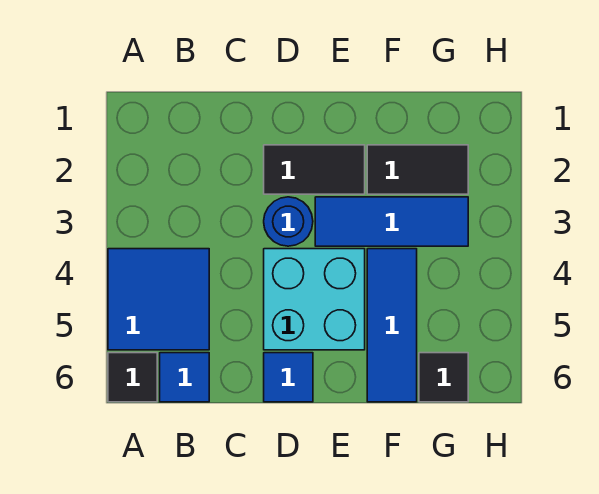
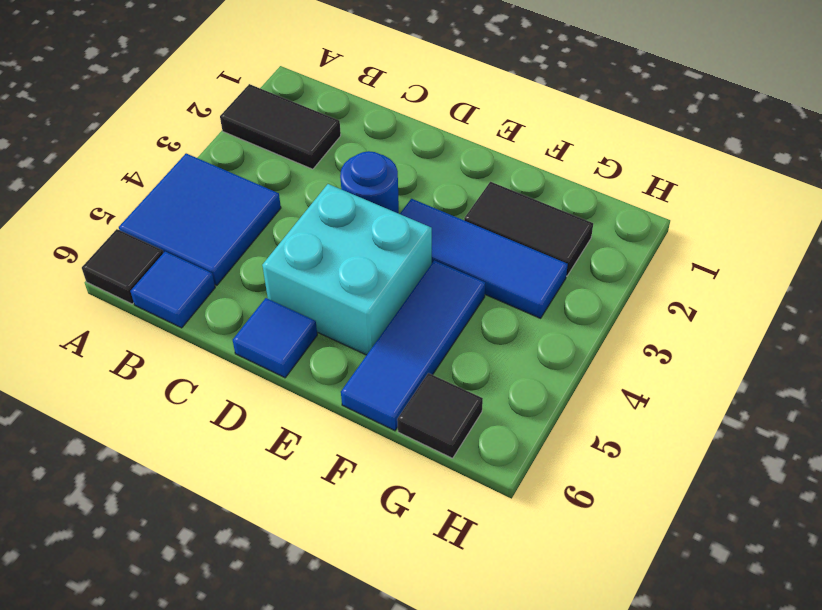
black 1x2 tile [264,145,365,194] -> black 1x2 tile moved to [220,84,341,169]

